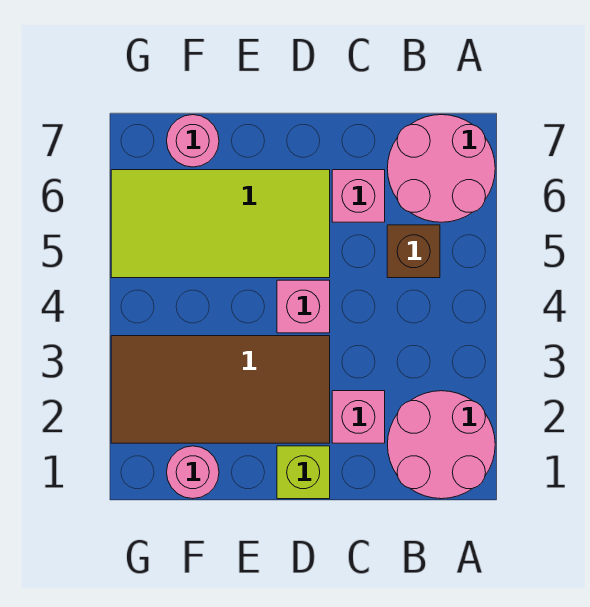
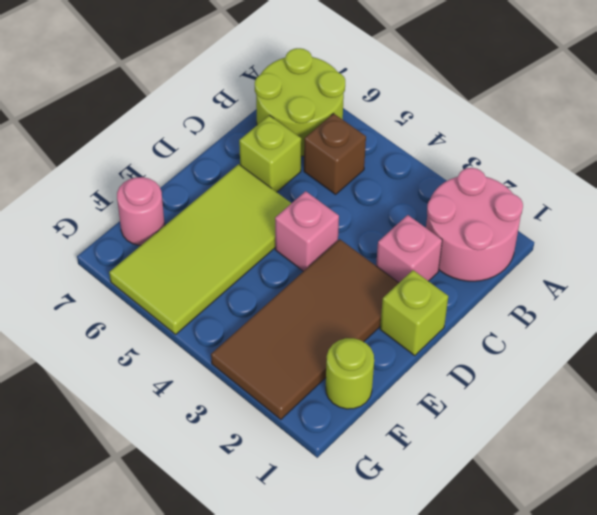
pink 2x2 round brick [387,115,495,222] -> lime 2x2 round brick [255,48,345,156]
pink 1x1 brick [332,170,385,222] -> lime 1x1 brick [239,115,301,192]
pink 1x1 round brick [167,446,219,499] -> lime 1x1 round brick [326,338,374,409]

